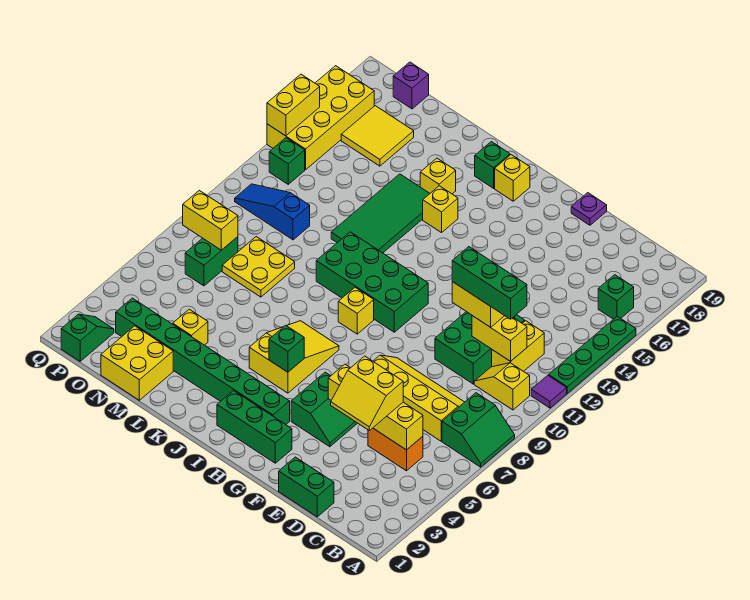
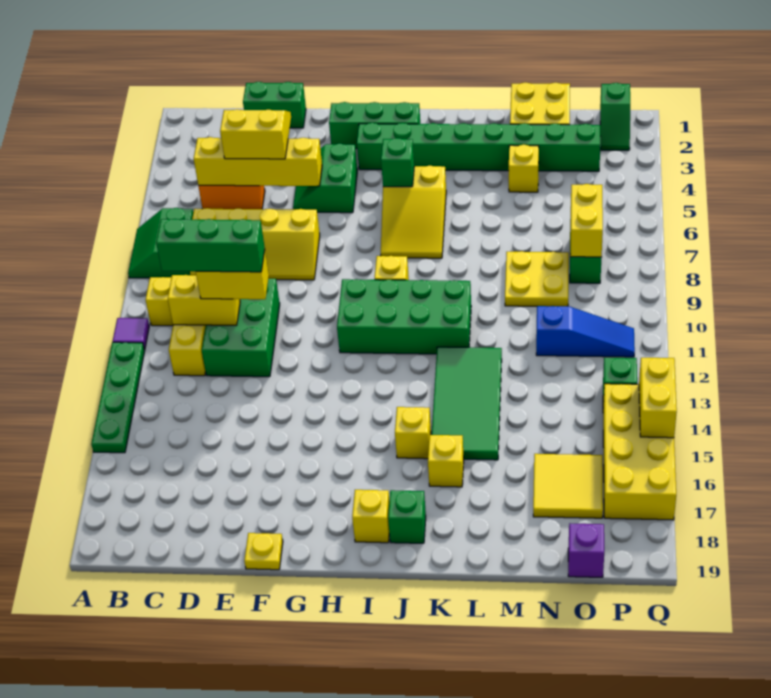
green 1x1 brick [598,275,634,319] -> none
purple 1x1 plate [571,193,607,225] -> yellow 1x1 plate [244,533,283,570]
yellow 1x2 brick [183,190,238,250] -> yellow 1x2 brick turned to [570,184,603,257]

